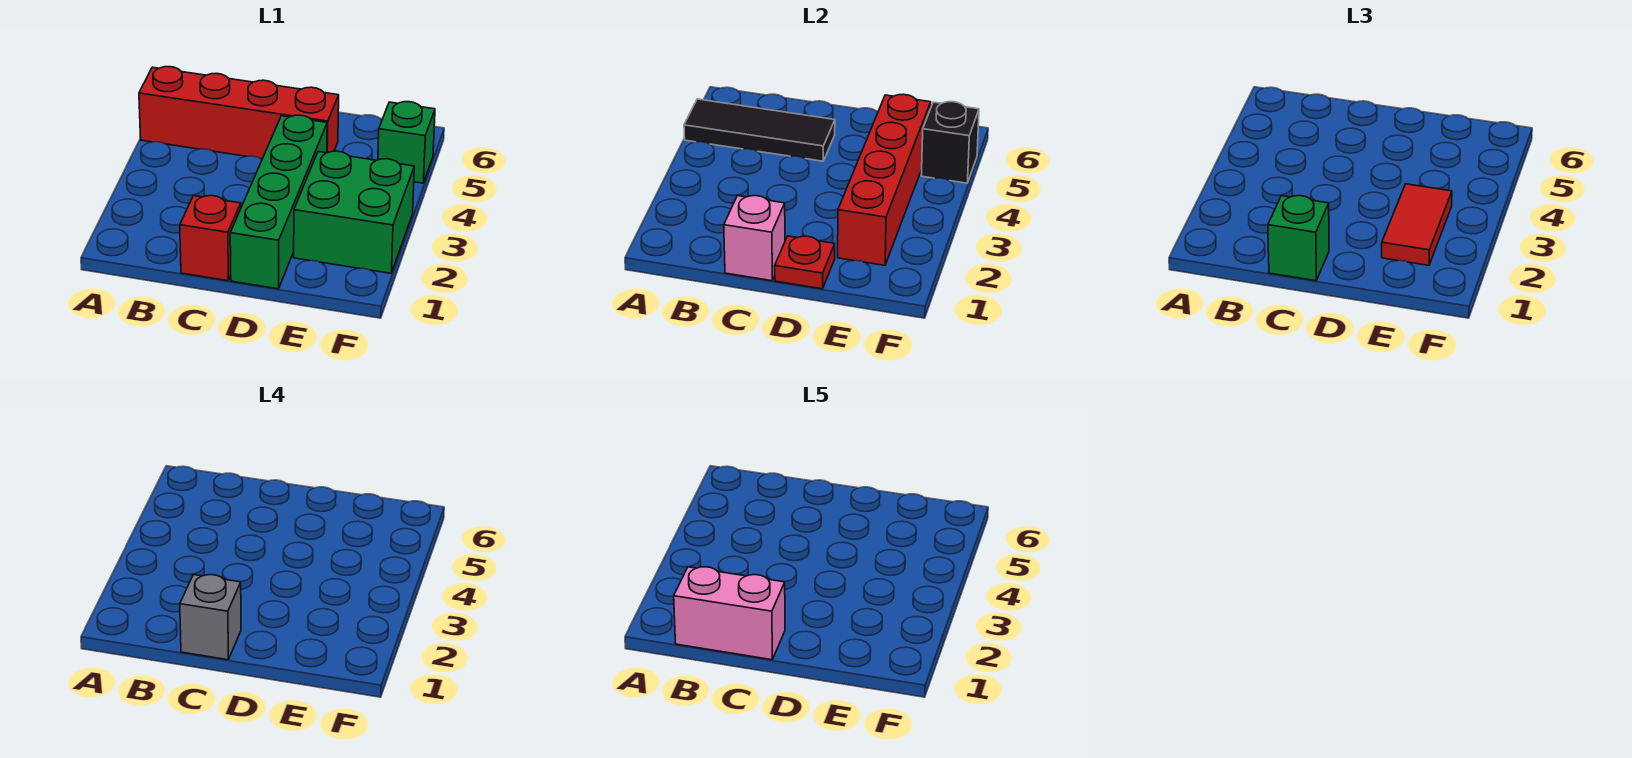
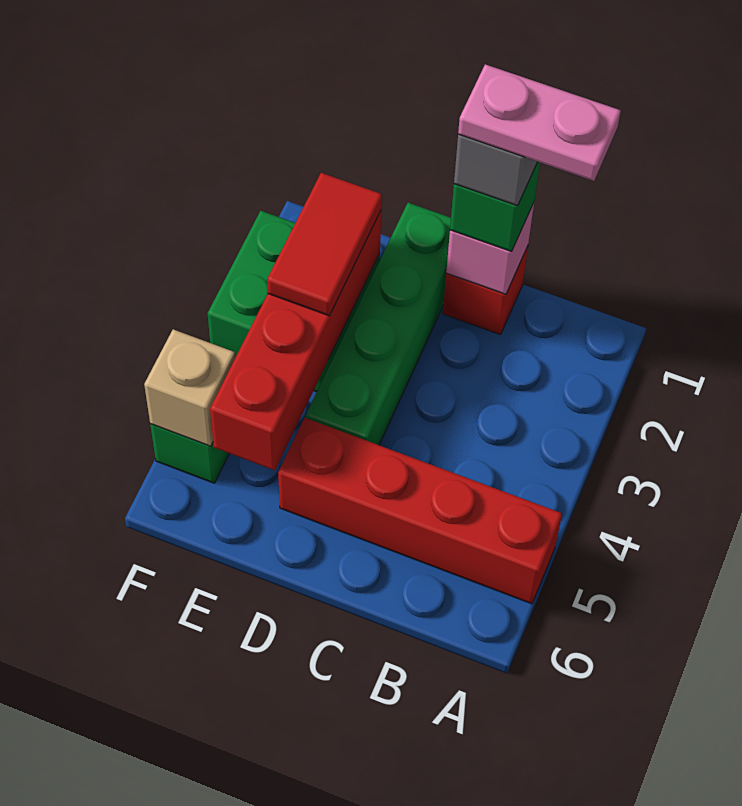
black 1x3 tile [684,99,835,161] -> none
pink 1x2 brick [674,567,785,660] -> pink 1x2 plate [458,64,621,181]
red 1x1 plate [775,236,835,289] -> none
black 1x1 brick [921,102,979,183] -> tan 1x1 brick [144,329,235,446]

